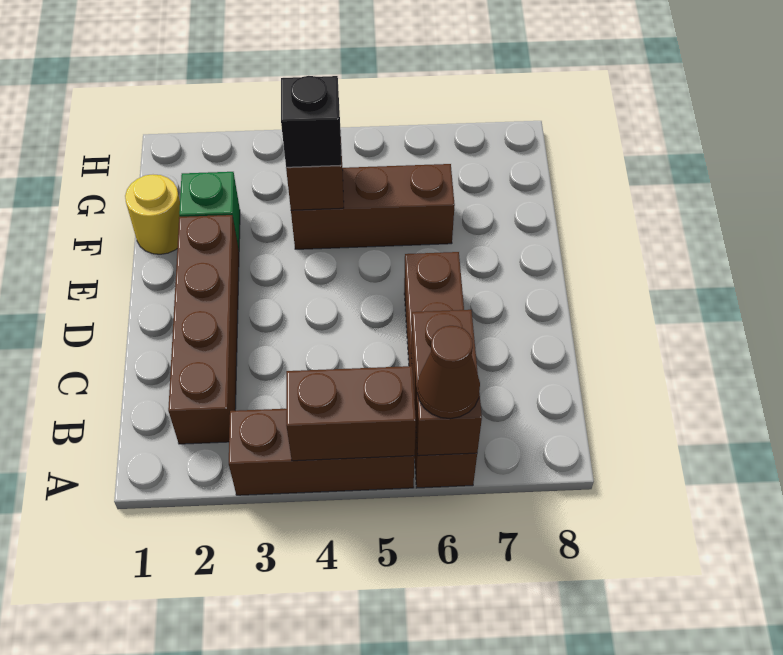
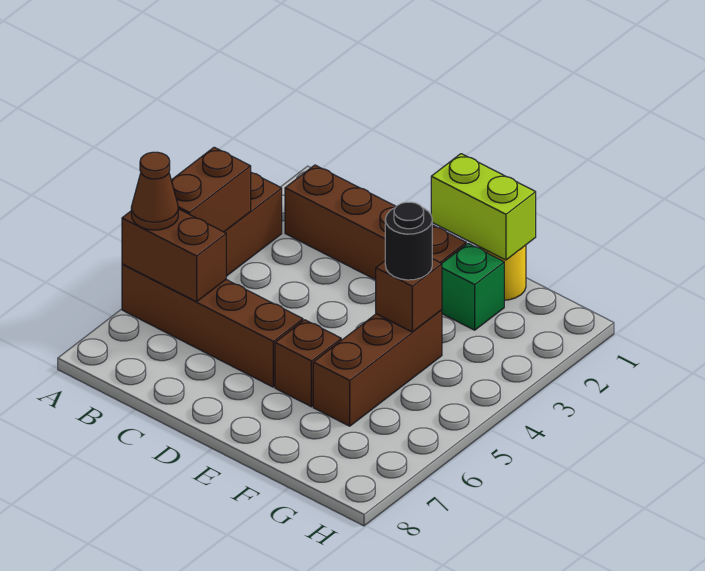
none -> lime 1x2 brick [431,154,536,260]
none -> brown 1x1 brick [275,320,341,407]
black 1x1 brick [281,76,341,167] -> black 1x1 round brick [385,202,432,280]

